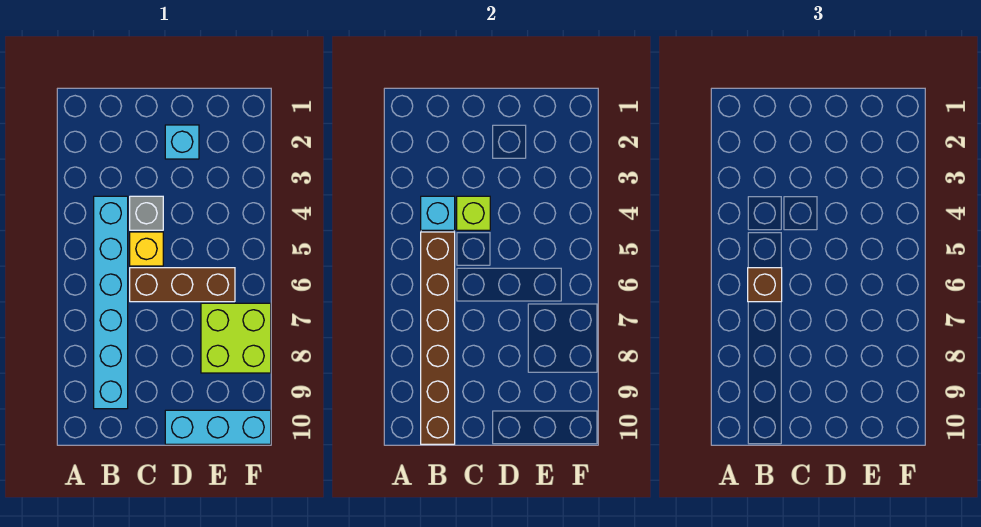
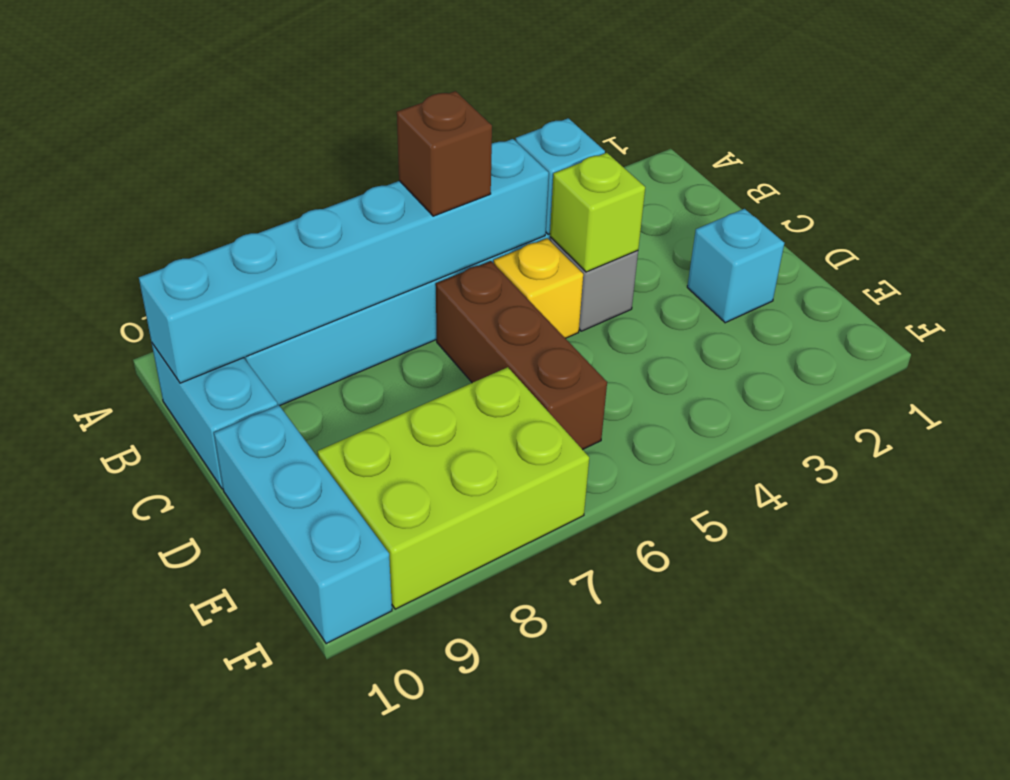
brown 1x6 brick [421,232,455,444] -> cyan 1x6 brick [139,139,549,383]
none -> cyan 1x2 brick [152,344,278,489]
lime 2x2 brick [201,303,271,373] -> lime 2x3 brick [317,367,589,609]

